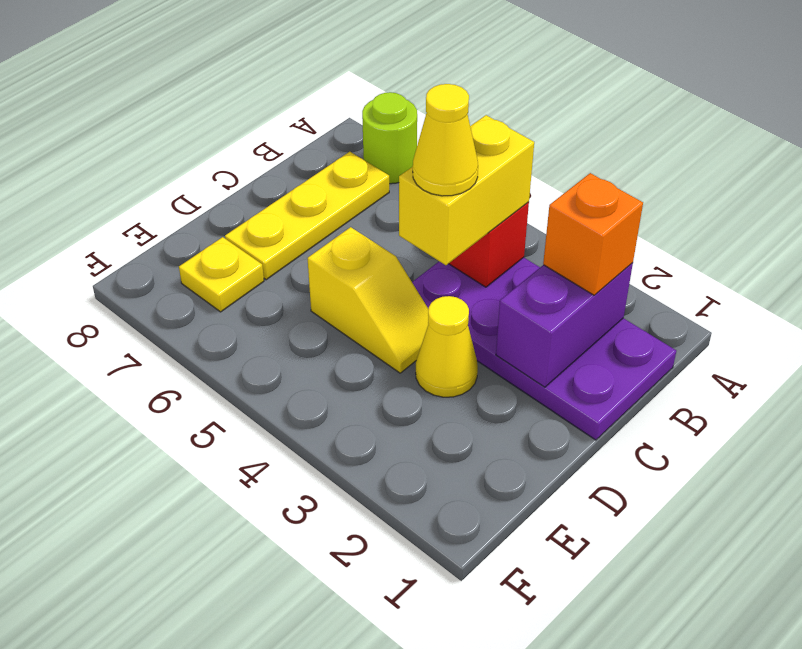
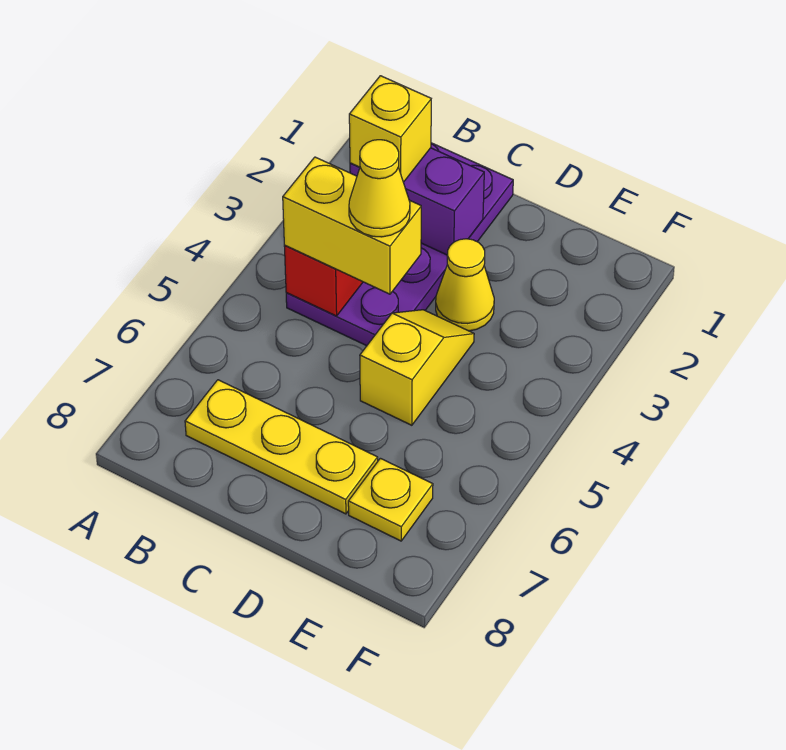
lime 1x1 round brick [362,92,417,184] -> none
orange 1x1 brick [543,173,643,295] -> yellow 1x1 brick [349,76,431,182]

